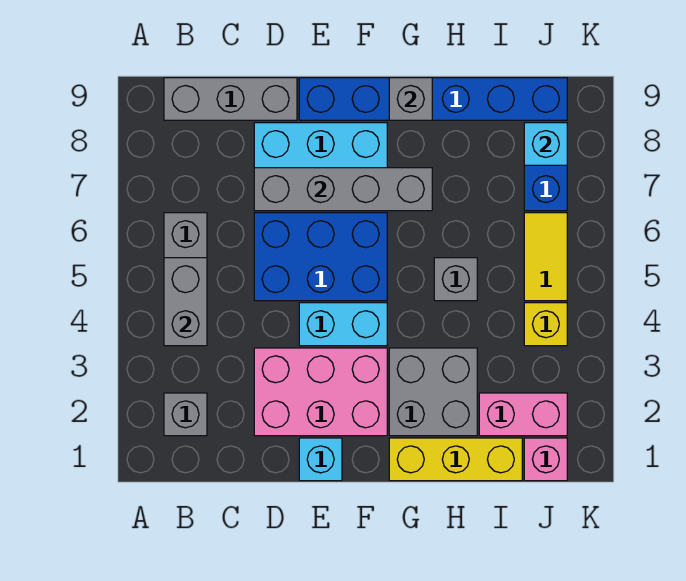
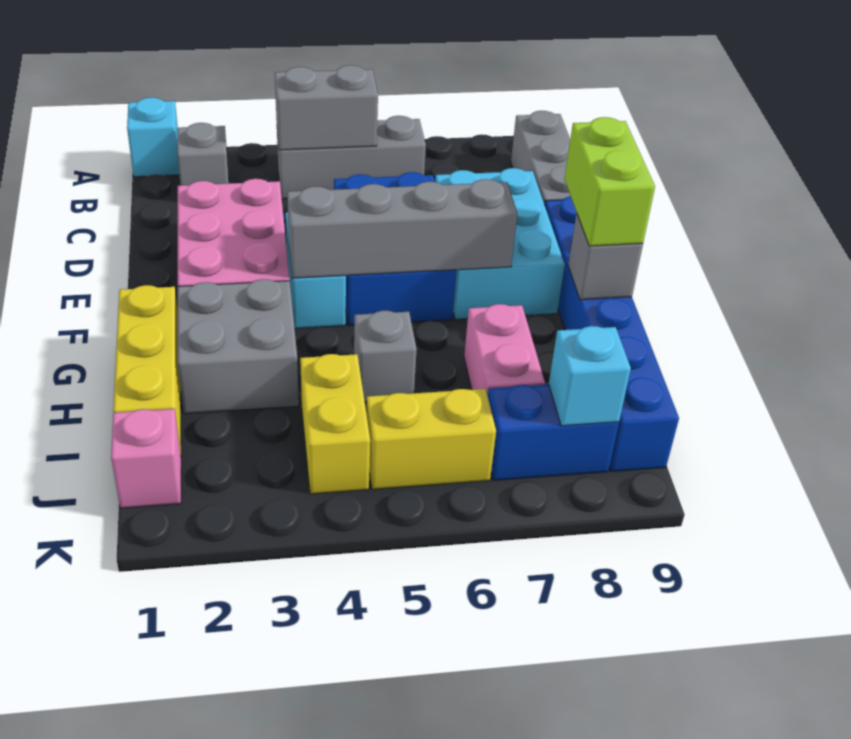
grey 1x4 brick [254,168,432,211] -> grey 1x4 brick turned to [287,179,518,278]
cyan 1x1 brick [299,438,342,481] -> cyan 1x1 brick moved to [127,98,180,177]
none -> lime 1x2 brick [564,117,655,246]
pink 1x2 brick [479,393,567,436] -> pink 1x2 brick moved to [464,304,545,395]
yellow 1x1 brick [524,303,567,346] -> yellow 1x2 brick [300,354,370,494]
yellow 1x2 tile [524,213,567,301] -> yellow 1x2 brick [366,389,496,489]

